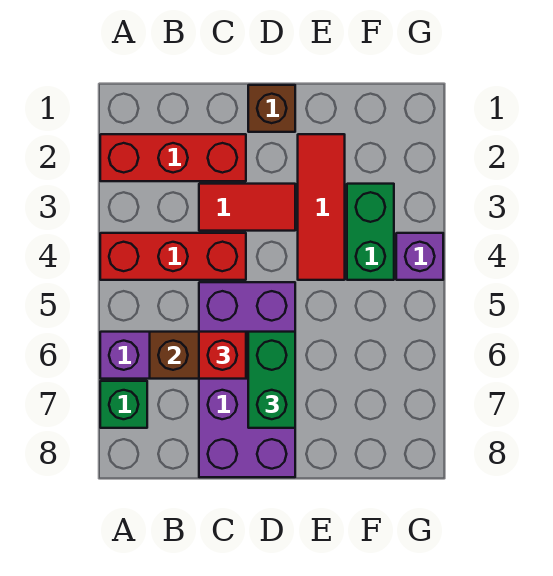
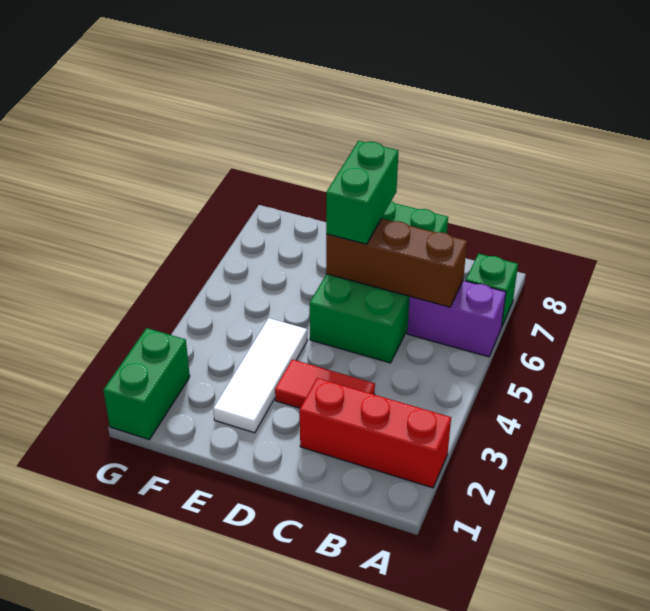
red 1x3 brick [100,233,246,280] -> none
purple 2x4 brick [199,282,295,477] -> green 2x4 brick [310,201,448,363]
red 1x1 brick [199,332,246,379] -> none
brown 1x1 brick [248,85,295,132] -> none
red 1x3 tile [298,134,345,280] -> white 1x3 tile [213,318,307,433]
green 1x2 brick [347,184,394,280] -> green 1x2 brick moved to [103,328,190,439]
purple 1x1 brick [396,233,443,280] -> none

